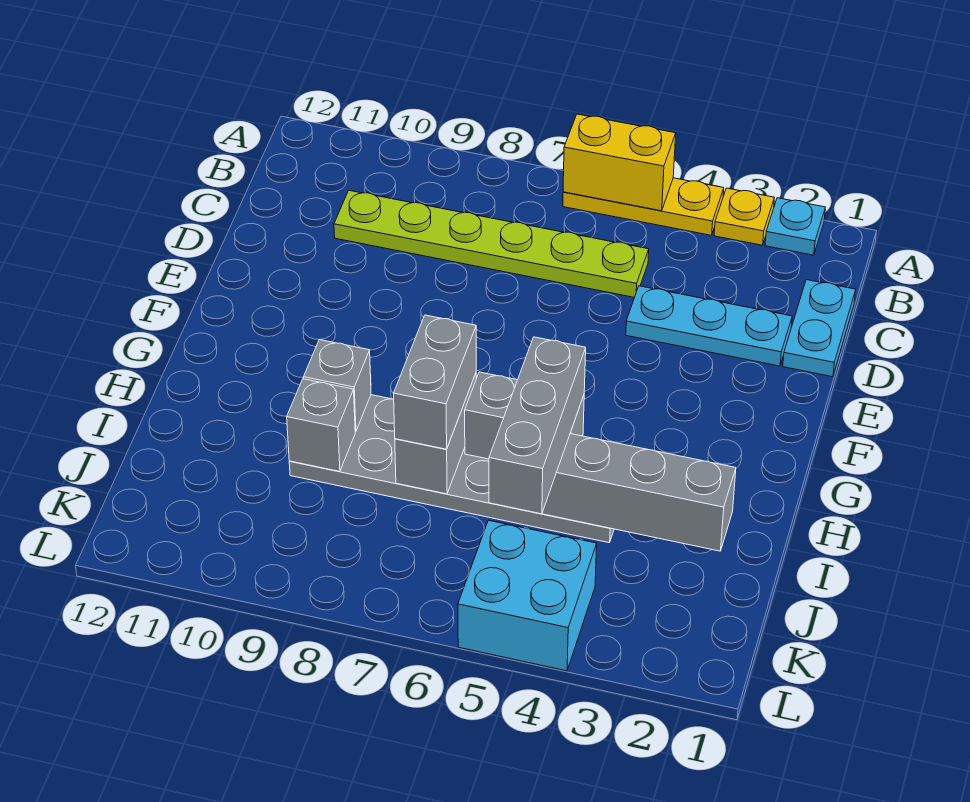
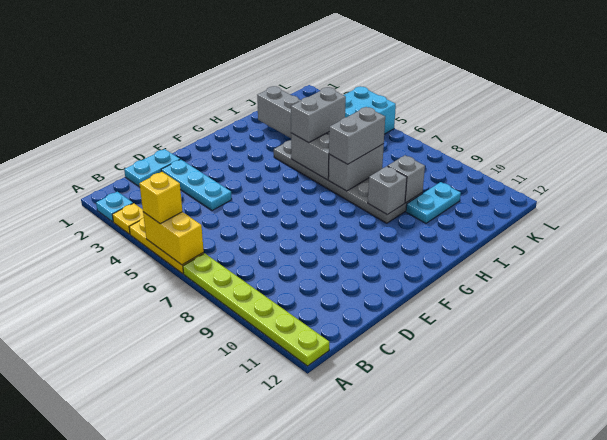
none -> yellow 1x1 brick [139,172,182,224]
lime 1x6 plate [334,190,649,297] -> lime 1x6 plate moved to [183,253,329,366]
grey 1x3 brick [489,337,586,514] -> grey 1x2 brick [291,87,346,143]
none -> cyan 1x2 plate [406,182,461,223]

